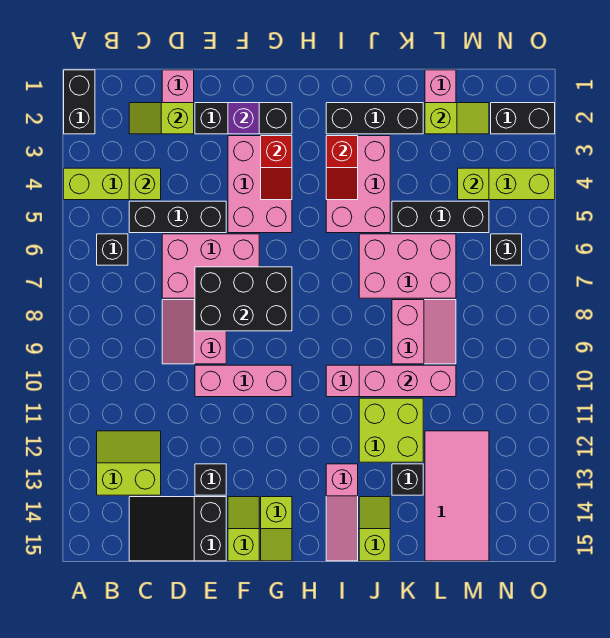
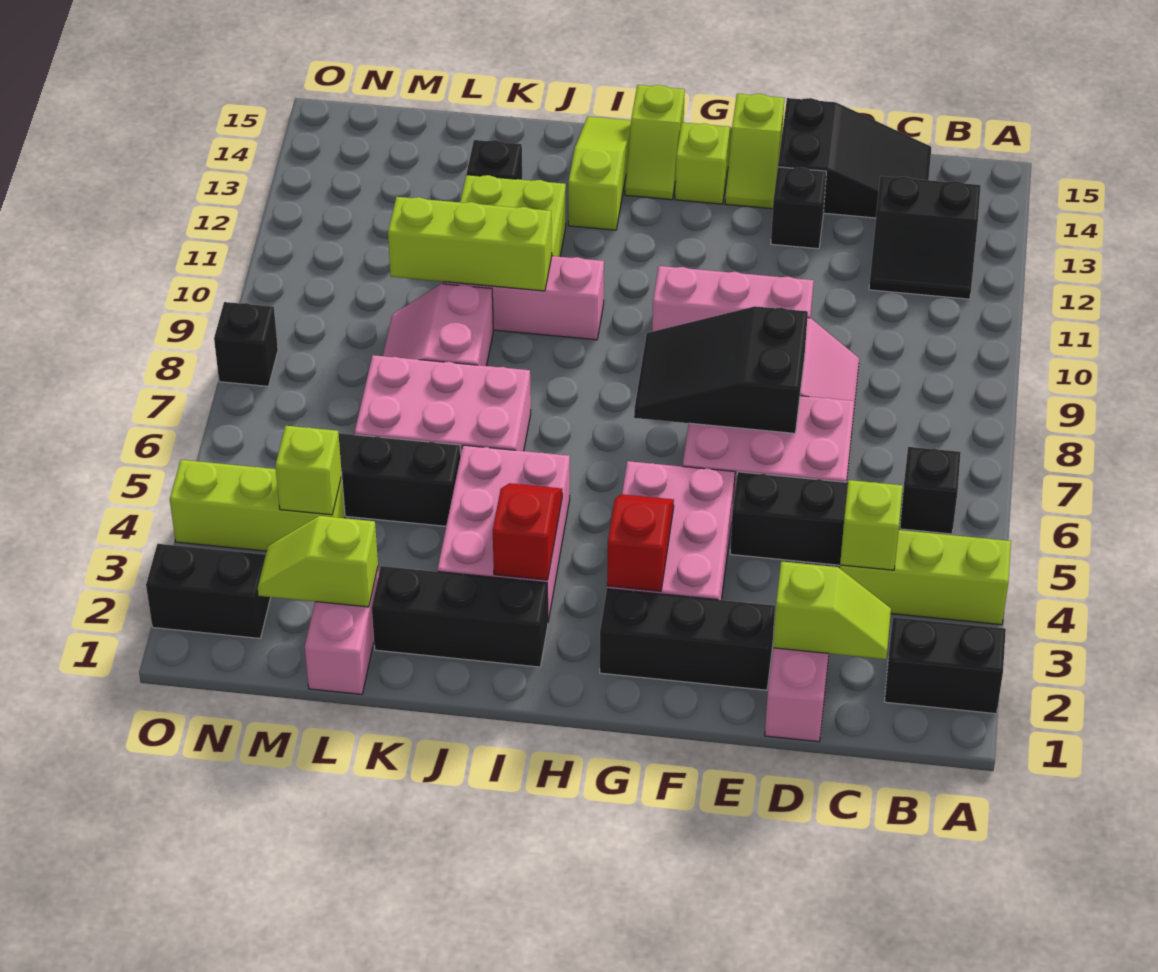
black 1x2 brick [64,70,95,134] -> black 1x2 brick turned to [885,617,1006,714]
lime 2x2 slope [97,431,161,495] -> black 2x2 slope [869,176,981,299]
black 2x3 brick [195,267,292,331] -> black 2x3 slope [634,306,808,433]
purple 1x1 brick [228,103,259,134] -> none
pink 1x3 slope [326,464,358,561] -> lime 1x3 slope [568,116,631,230]
pink 1x3 brick [359,365,456,397] -> lime 1x3 brick [388,197,552,291]
lime 1x2 slope [359,497,390,561] -> lime 1x2 slope moved to [625,85,685,200]
pink 2x4 tile [425,431,489,561] -> none
black 1x1 brick [491,234,522,265] -> black 1x1 brick moved to [214,302,278,386]

